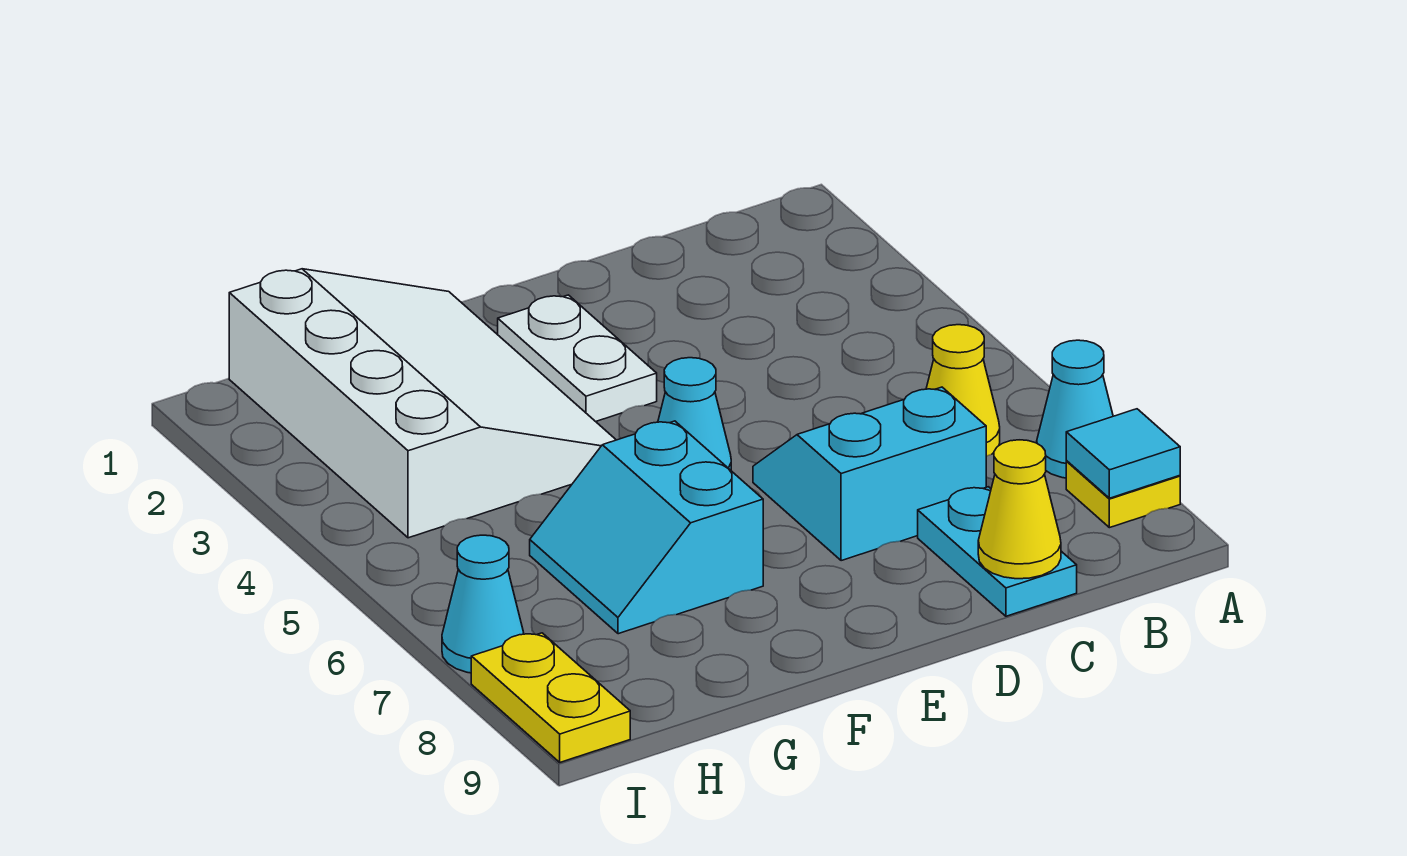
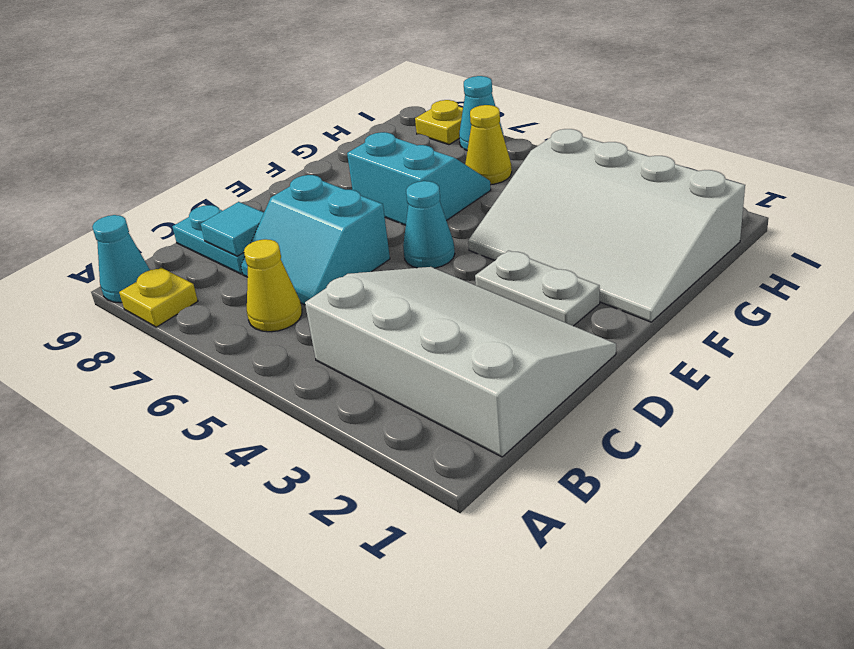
cyan 1x1 cone [1037,340,1113,478] -> cyan 1x1 cone moved to [92,215,150,303]
cyan 1x1 tile [1066,409,1180,498] -> cyan 1x1 tile moved to [201,202,264,256]
none -> white 3x4 slope [305,267,616,457]
cyan 2x2 slope [753,387,986,561] -> cyan 2x2 slope turned to [241,175,390,305]
yellow 1x1 cone [978,440,1061,579] -> yellow 1x1 cone moved to [465,105,512,185]
yellow 1x2 plate [471,633,630,762] -> yellow 1x1 plate [415,100,463,145]

